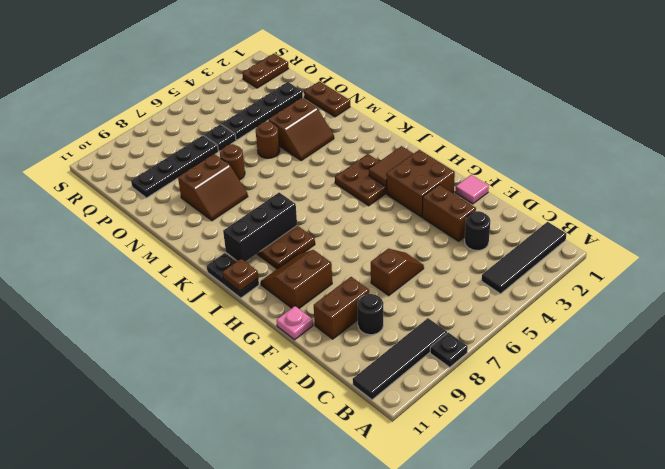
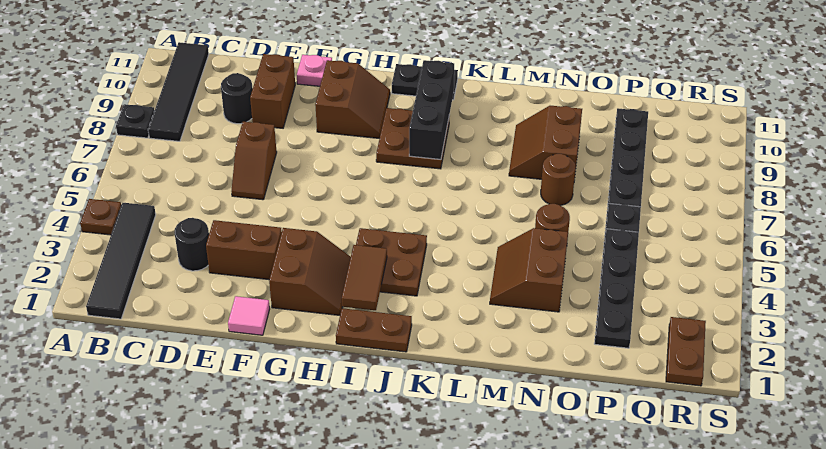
brown 2x2 brick [386,150,455,217] -> brown 2x2 slope [269,228,351,315]
brown 1x1 plate [223,259,258,291] -> brown 1x1 plate moved to [80,199,121,235]
brown 1x2 plate [304,81,350,117] -> brown 1x2 plate moved to [336,308,412,352]

